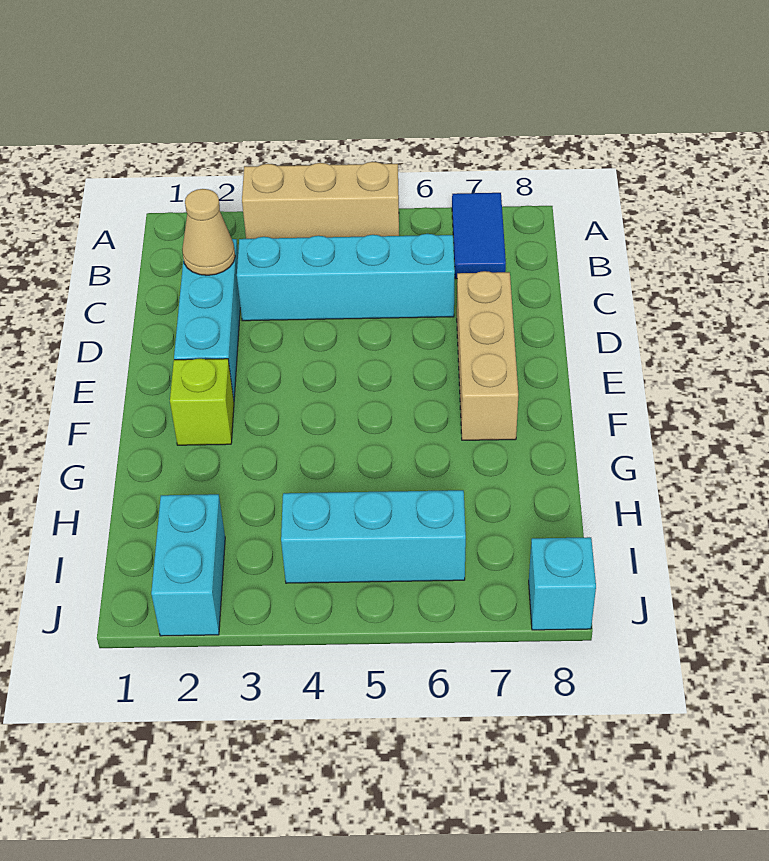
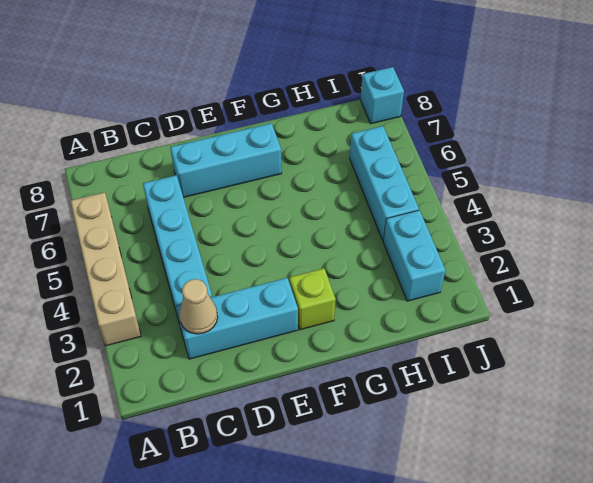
tan 1x3 brick [242,162,399,239] -> tan 1x4 brick [71,192,141,346]
blue 1x2 tile [452,193,506,279] -> none
tan 1x3 brick [457,271,518,440] -> cyan 1x3 brick [170,123,282,198]
cyan 1x2 brick [151,494,225,636] -> cyan 1x2 brick turned to [383,210,445,301]

